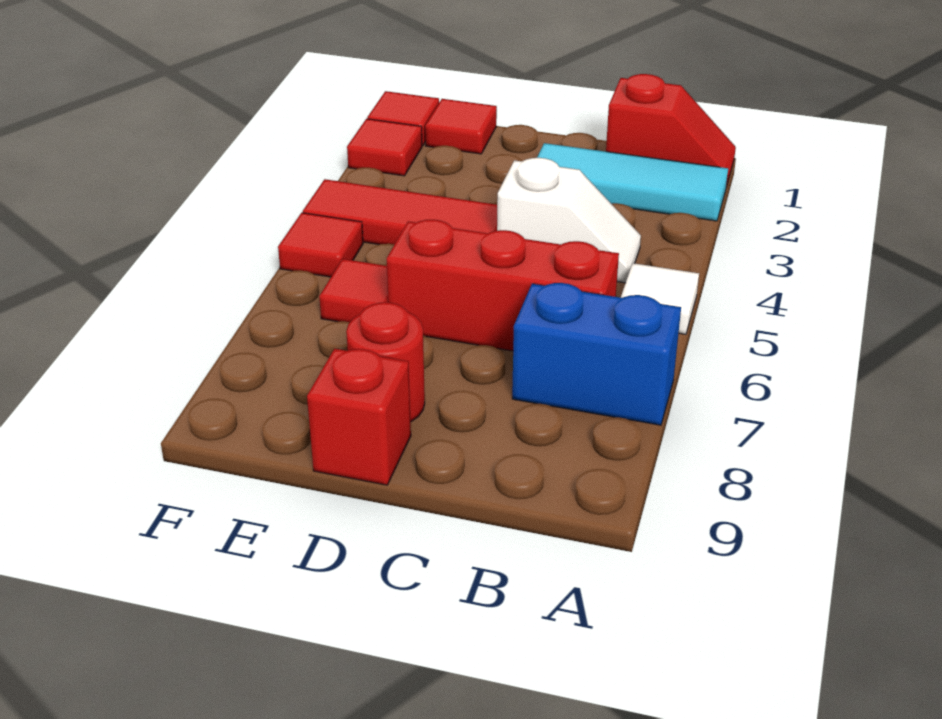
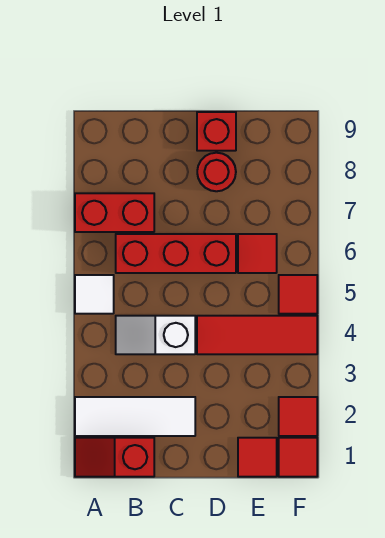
cyan 1x3 tile [537,143,728,221] -> white 1x3 tile [75,397,195,436]
blue 1x2 brick [512,283,681,425] -> red 1x2 brick [75,193,154,232]

